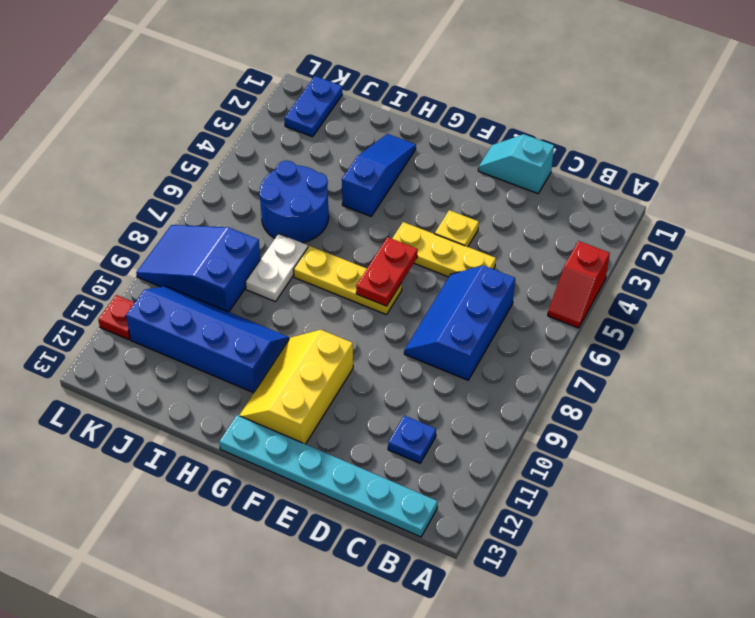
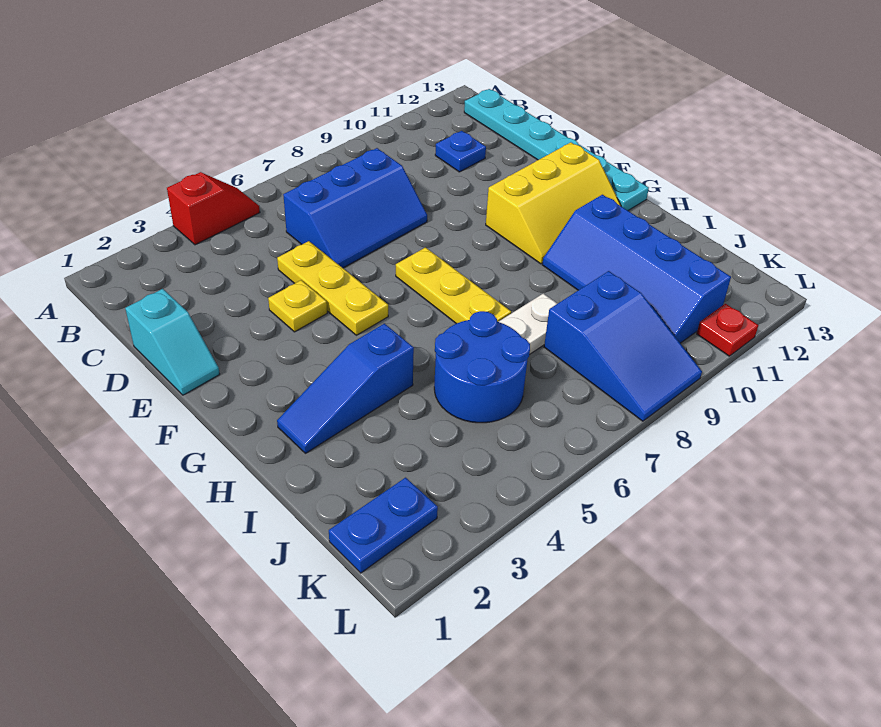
red 1x2 plate [356,237,418,306] -> none

